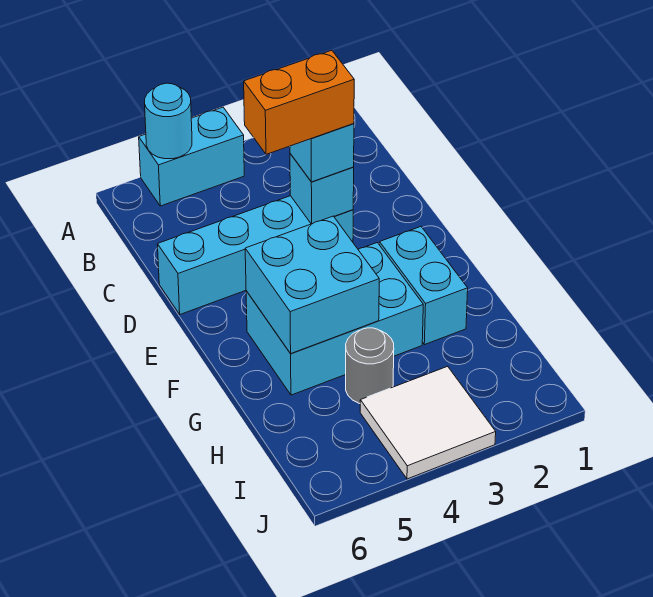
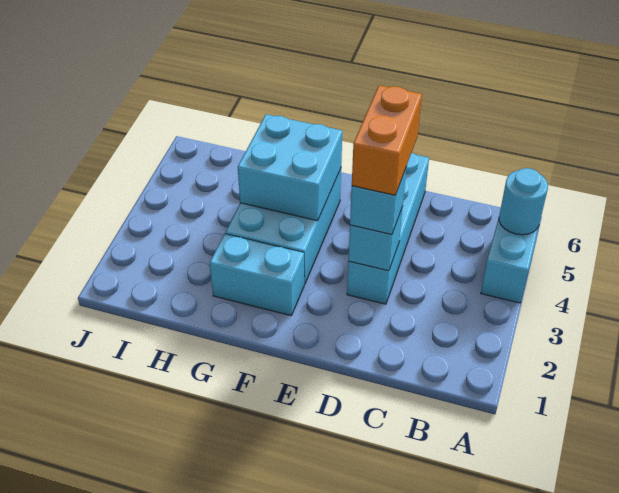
grey 1x1 round brick [346,328,394,403] -> none
white 2x2 tile [360,366,496,479] -> none

